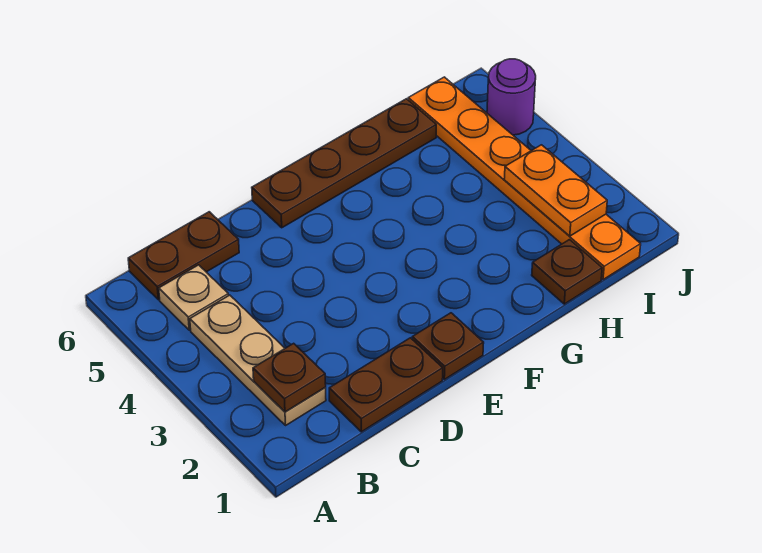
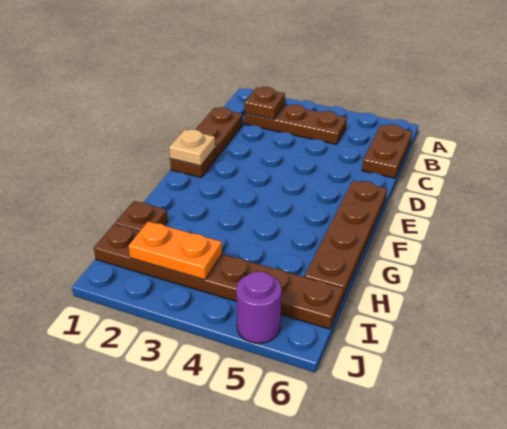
tan 1x3 plate [190,295,326,425] -> brown 1x3 plate [245,104,347,144]
tan 1x1 plate [159,265,228,330] -> tan 1x1 plate moved to [169,129,215,166]
orange 1x6 plate [408,77,641,280] -> brown 1x6 plate [94,224,344,329]

